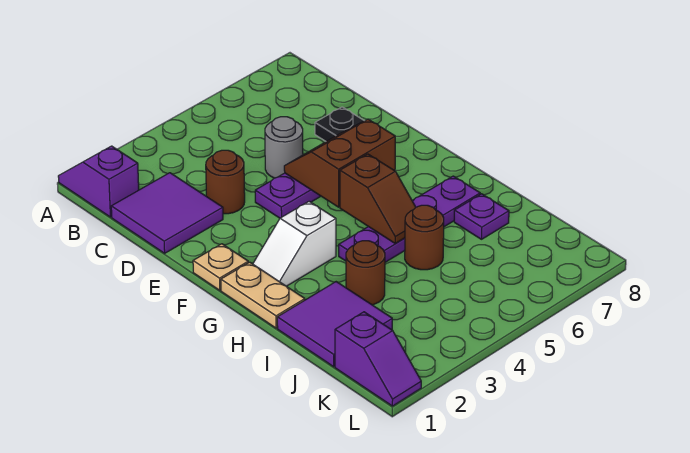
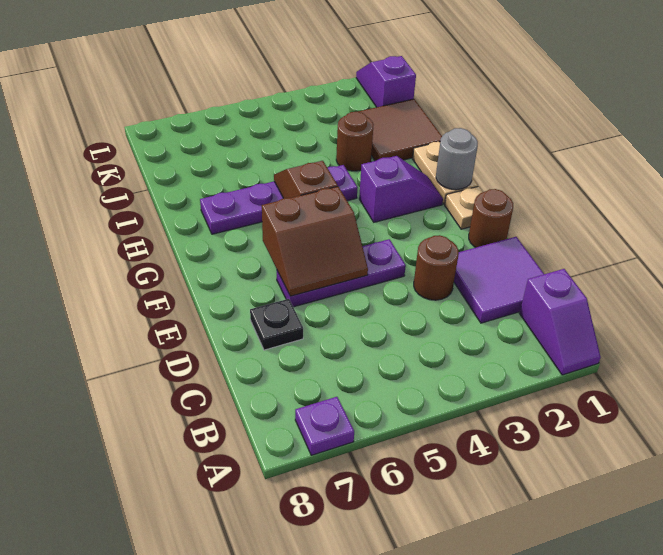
grey 1x1 round brick [265,117,303,178] -> grey 1x1 round brick moved to [436,128,478,190]
white 1x2 slope [253,201,336,286] -> purple 1x2 slope [359,156,443,222]
purple 2x2 tile [277,282,392,367] -> brown 2x2 tile [358,99,442,161]
brown 1x1 round brick [405,205,444,270] -> brown 1x1 round brick moved to [469,189,513,248]
purple 1x1 plate [454,194,509,239] -> purple 1x1 plate moved to [295,397,354,455]

